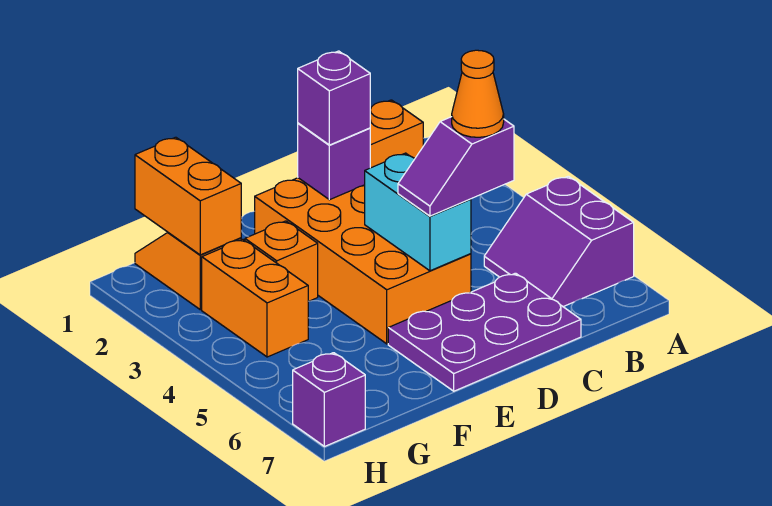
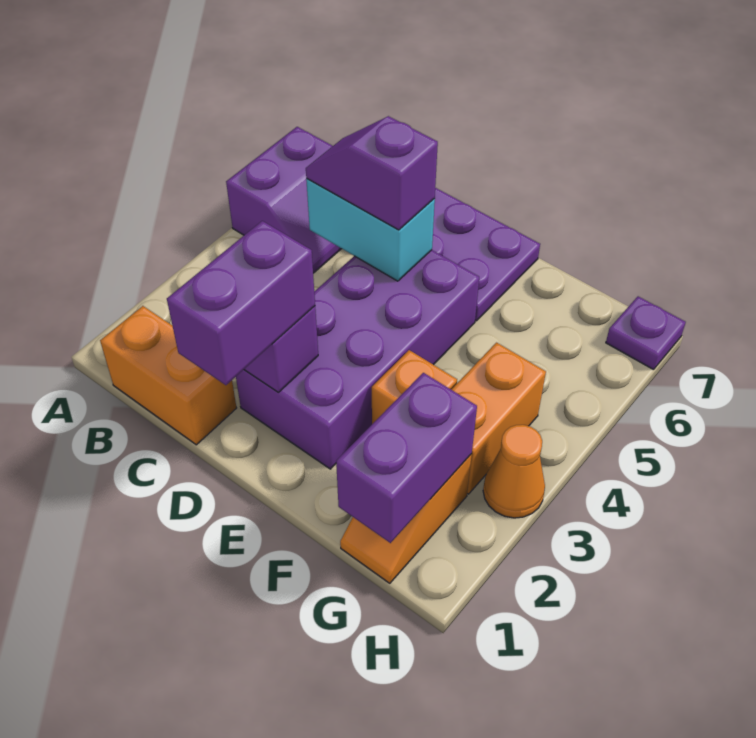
purple 1x2 slope [398,117,514,216] -> purple 1x2 slope turned to [306,116,438,230]
orange 1x1 cone [452,50,504,137] -> orange 1x1 cone moved to [483,425,545,518]
orange 2x4 brick [255,178,471,344] -> purple 2x4 brick [236,250,479,469]
purple 1x1 brick [298,51,370,145] -> purple 1x2 brick [167,221,315,385]
cyan 1x2 brick [365,153,471,271] -> cyan 1x2 brick turned to [306,179,435,281]
orange 1x2 brick [135,137,241,255] -> purple 1x2 brick [336,373,477,543]
purple 1x1 brick [293,353,365,447] -> purple 1x1 plate [606,296,686,370]

